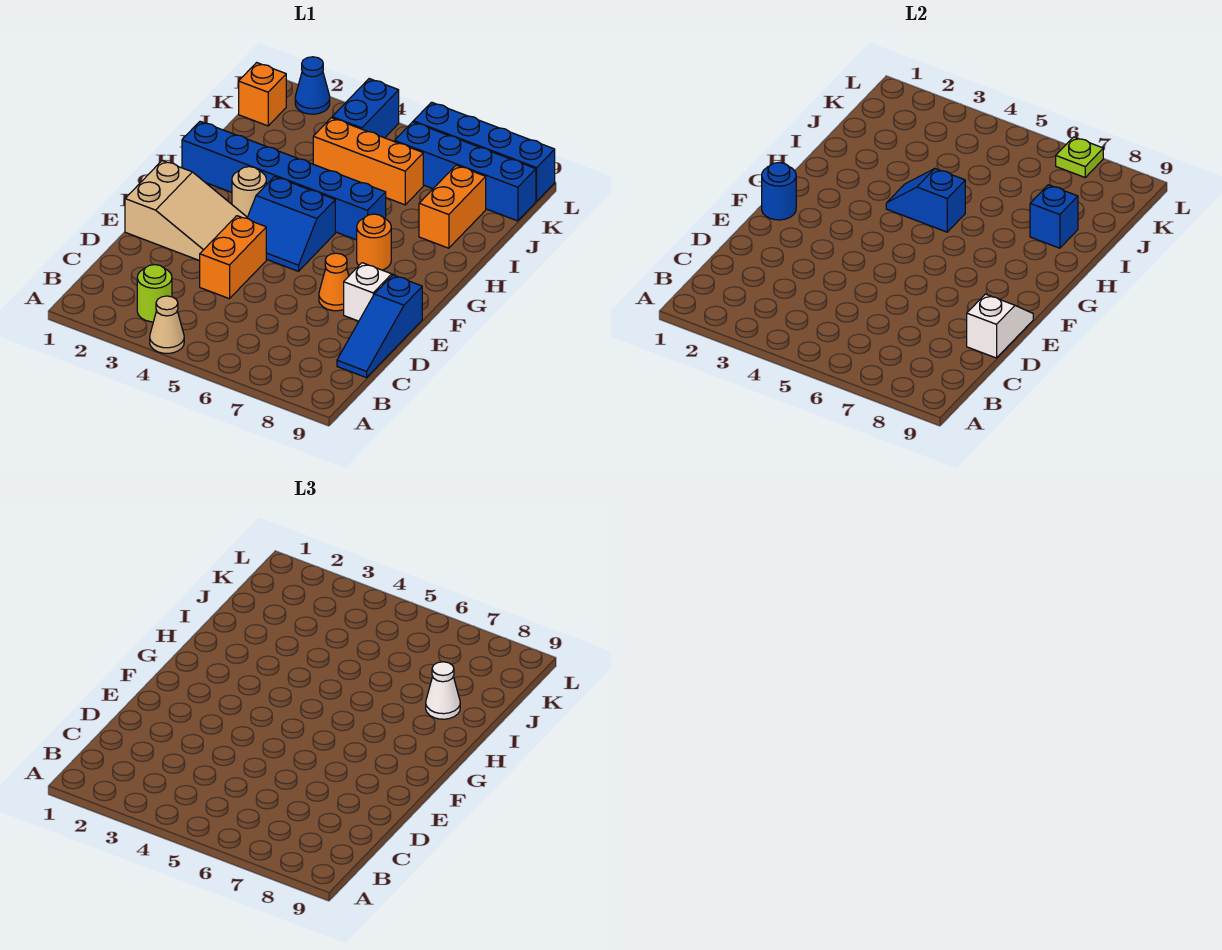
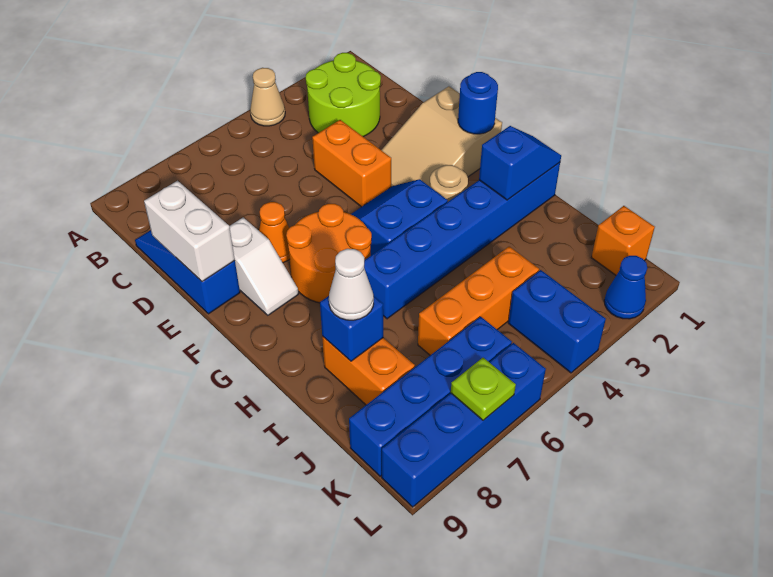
lime 1x1 round brick [137,265,172,322] -> lime 2x2 round brick [306,53,381,137]
white 1x2 slope [967,294,1033,358] -> white 1x2 brick [144,181,235,282]
orange 1x1 round brick [357,214,391,270] -> orange 2x2 round brick [286,204,372,303]
blue 1x2 slope [886,169,965,232] -> blue 1x2 slope moved to [479,126,561,200]

